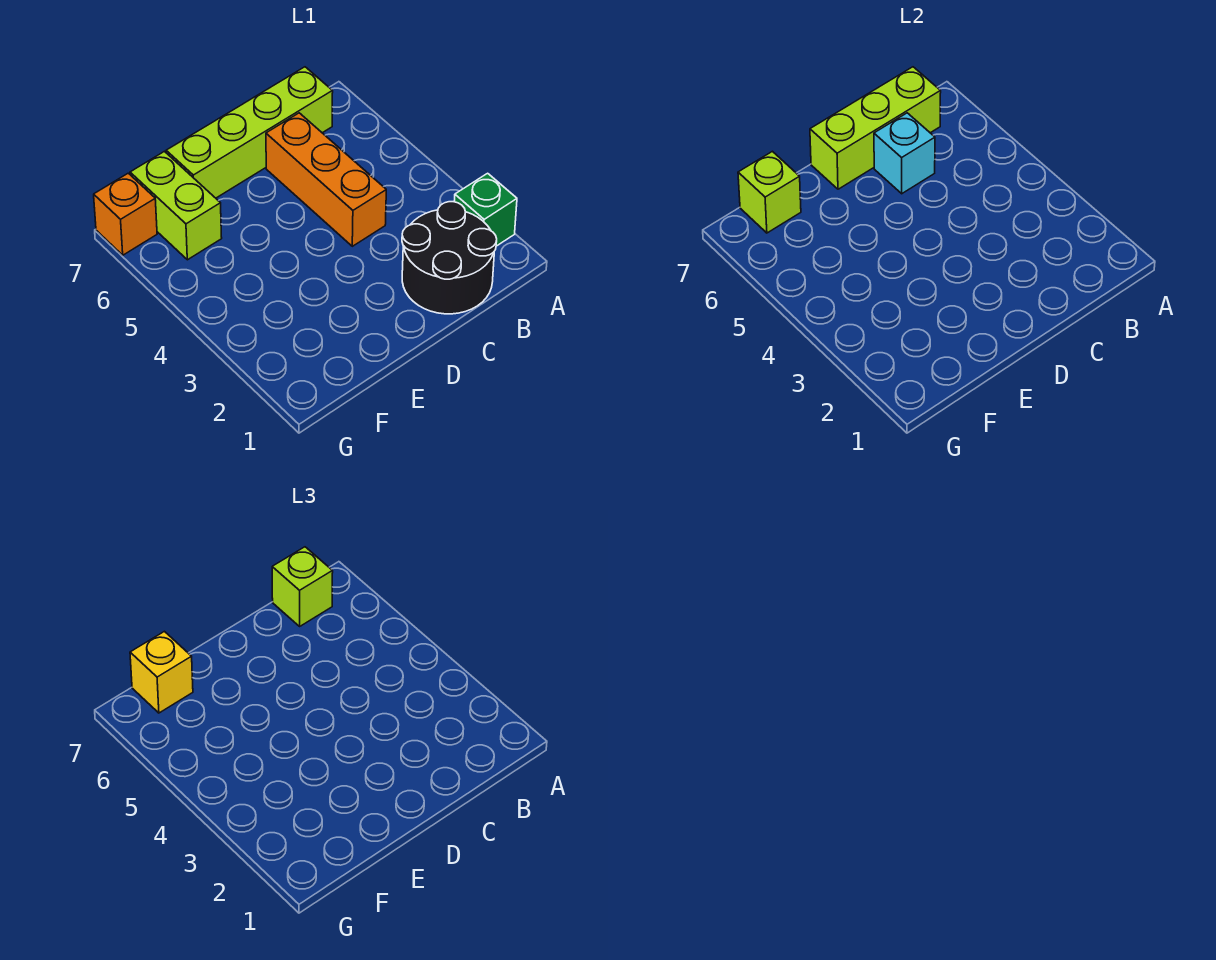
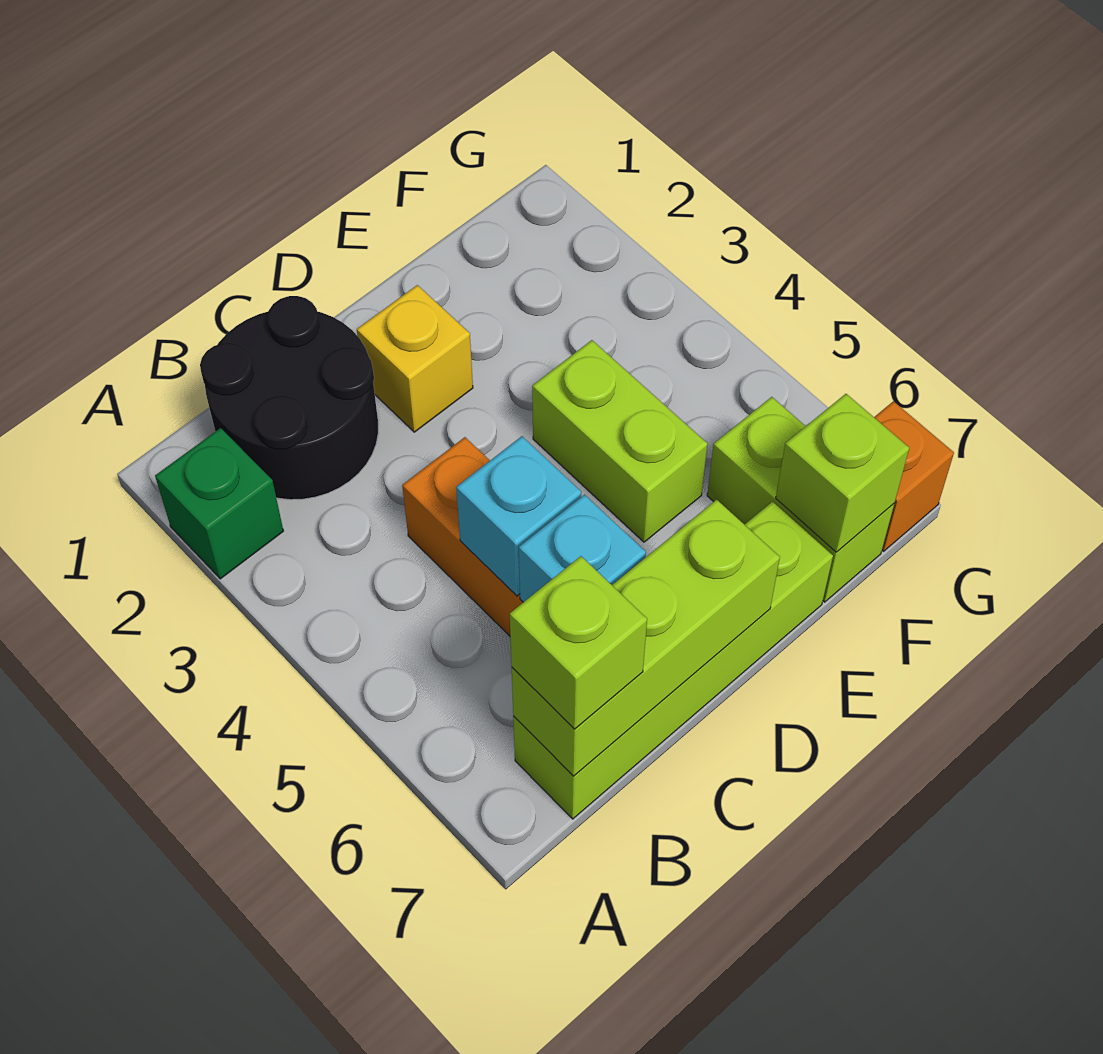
none -> cyan 1x1 brick [456,436,581,596]
none -> lime 1x2 brick [532,340,707,542]
yellow 1x1 brick [130,631,193,713] -> yellow 1x1 brick moved to [357,285,473,432]

